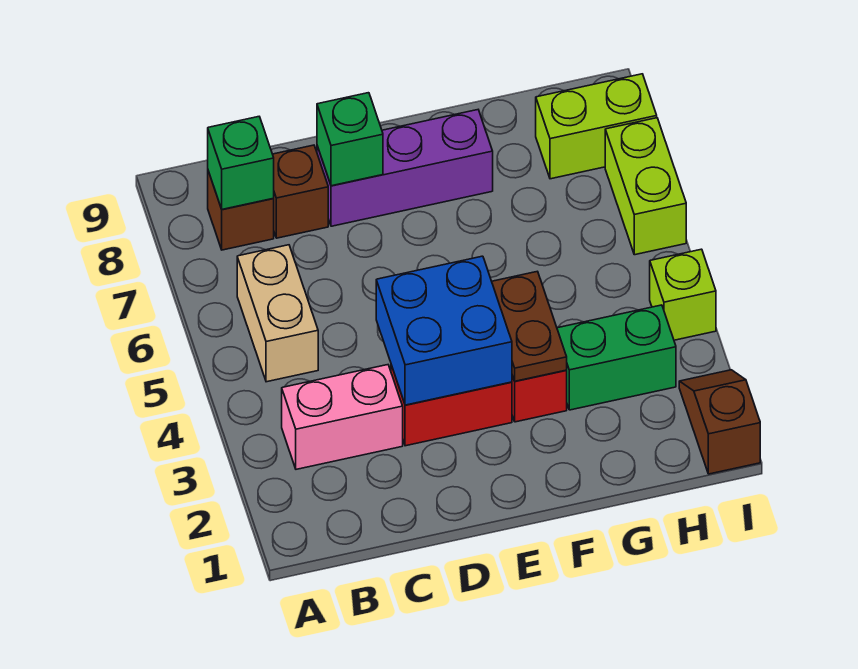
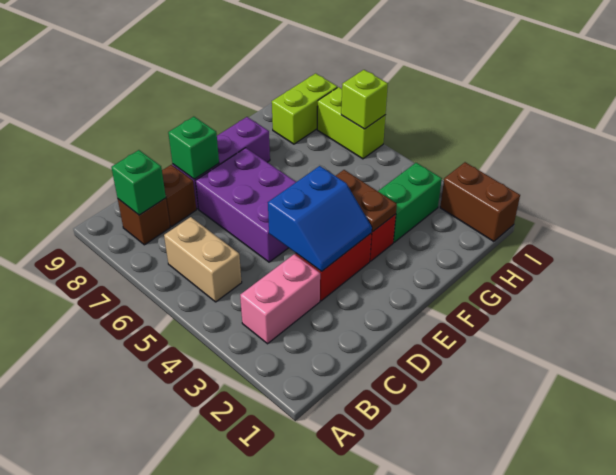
blue 2x2 brick [376,256,512,405] -> blue 2x2 slope [268,166,372,272]
none -> purple 2x3 brick [196,148,296,262]
brown 1x2 slope [679,370,760,474] -> brown 1x2 brick [440,162,520,242]
lime 1x1 brick [650,249,716,340] -> lime 1x1 brick moved to [341,70,388,129]

